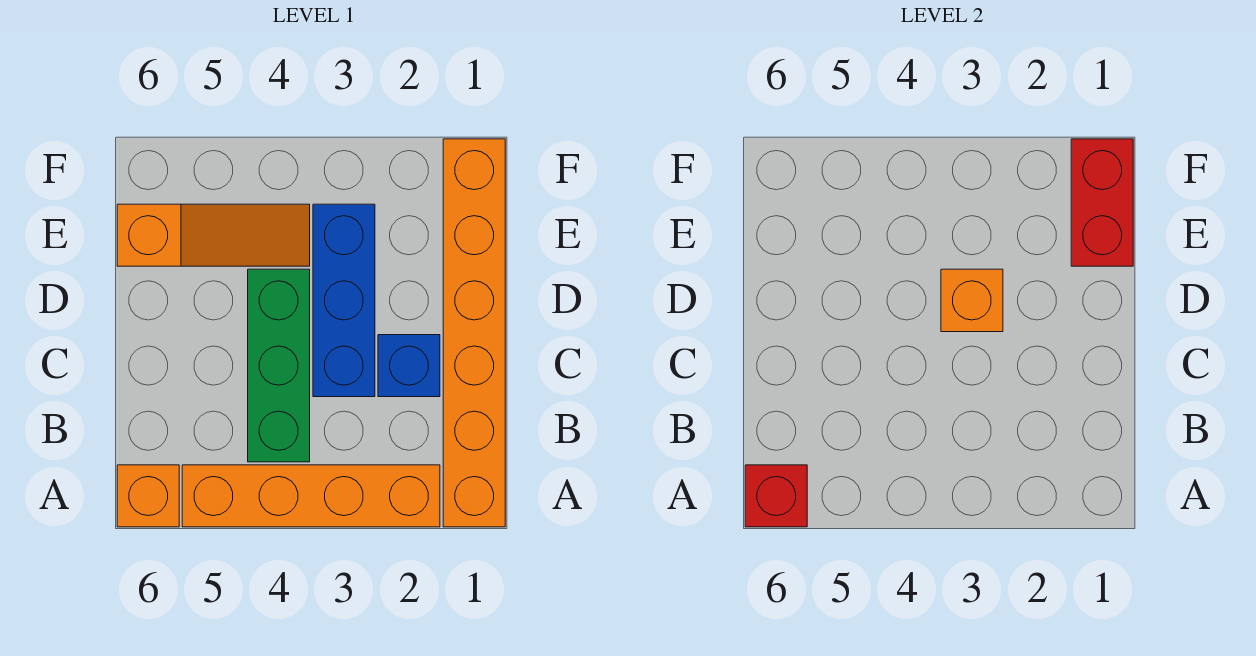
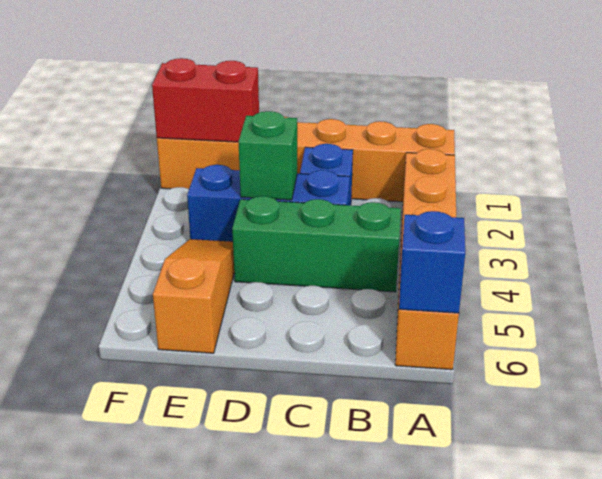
red 1x1 brick [745,465,807,527] -> blue 1x1 brick [399,211,465,313]
orange 1x1 brick [941,269,1003,332] -> green 1x1 brick [238,111,297,200]

